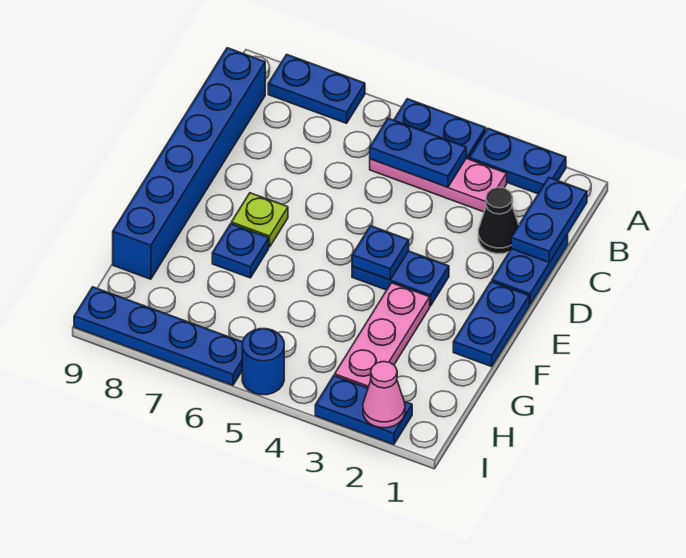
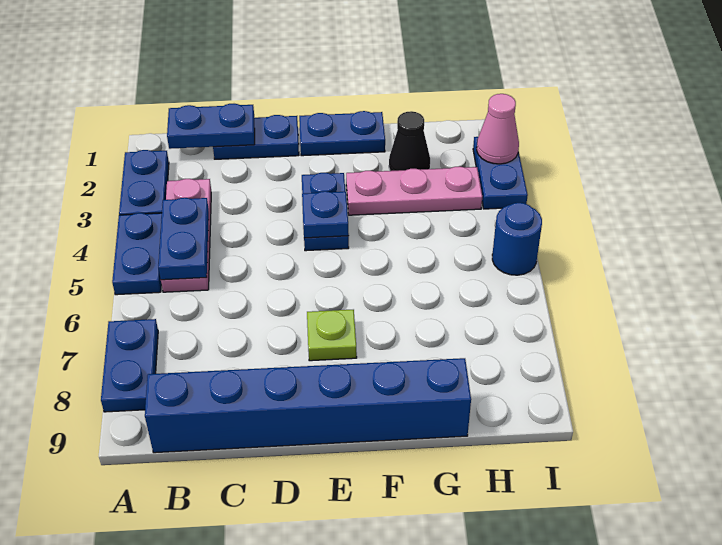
black 1x1 cone [478,187,519,254] -> black 1x1 cone moved to [389,111,430,171]
blue 1x1 plate [212,224,269,278] -> none
blue 1x4 plate [74,287,242,385] -> none

